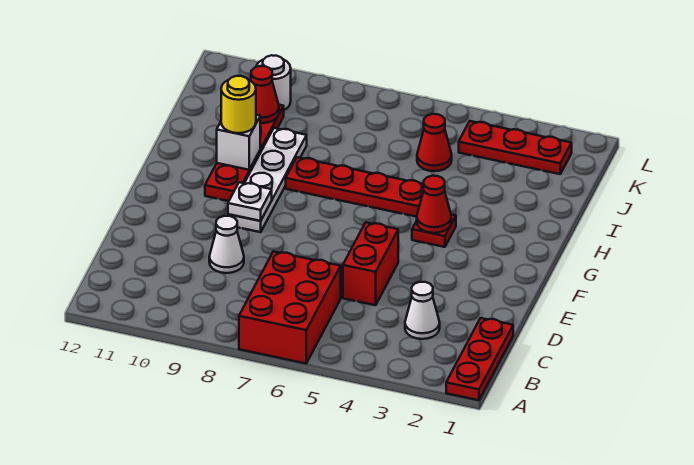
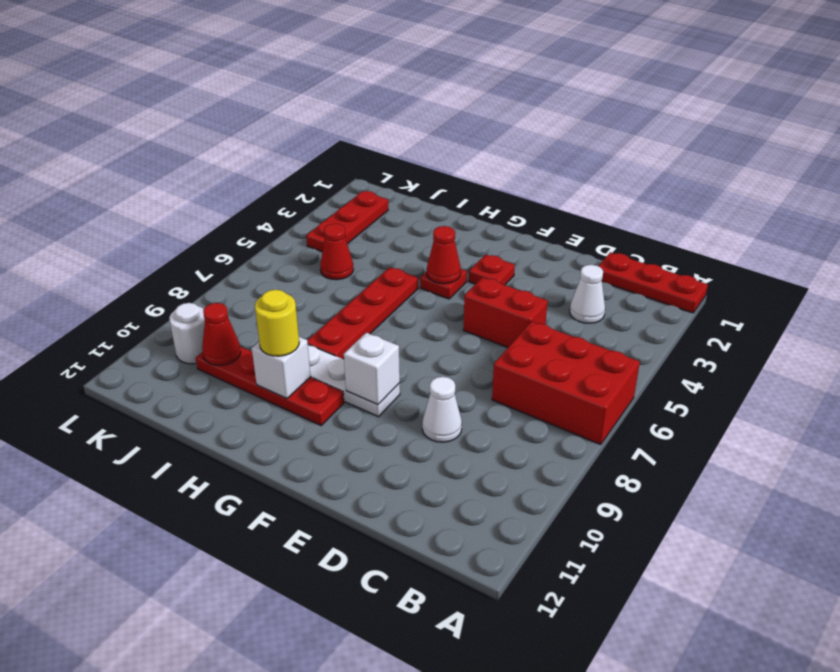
none -> red 1x1 plate [469,255,515,285]
white 1x1 plate [228,182,272,221] -> white 1x1 brick [344,333,400,405]

